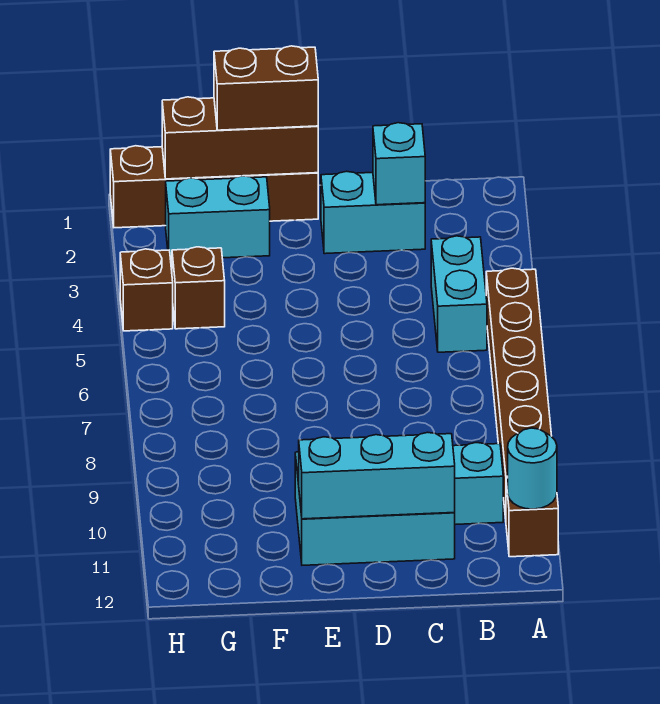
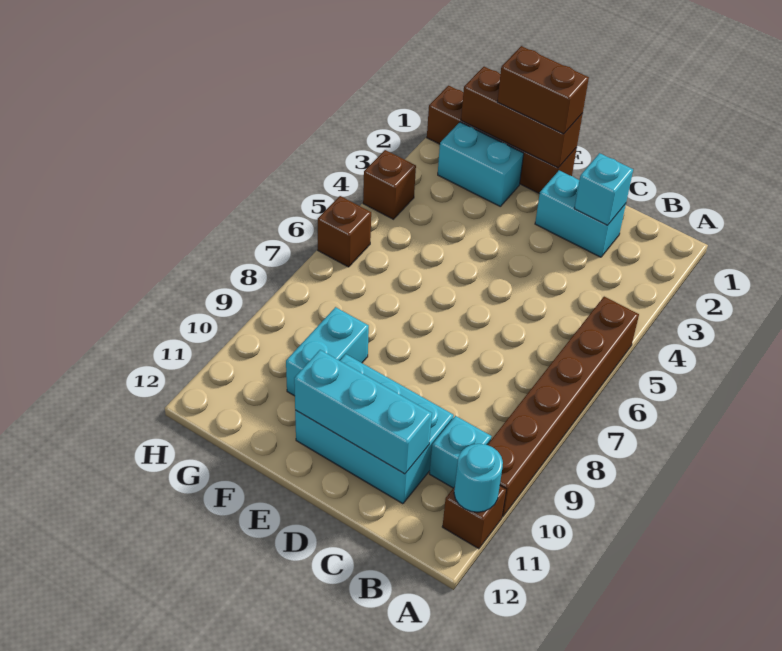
cyan 1x2 brick [431,236,487,352] -> cyan 1x2 brick moved to [286,307,369,396]
brown 1x1 brick [172,247,225,329] -> brown 1x1 brick moved to [318,196,371,267]

